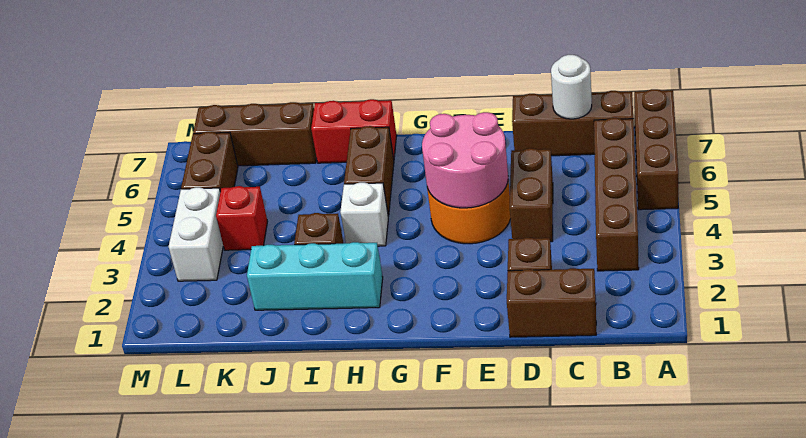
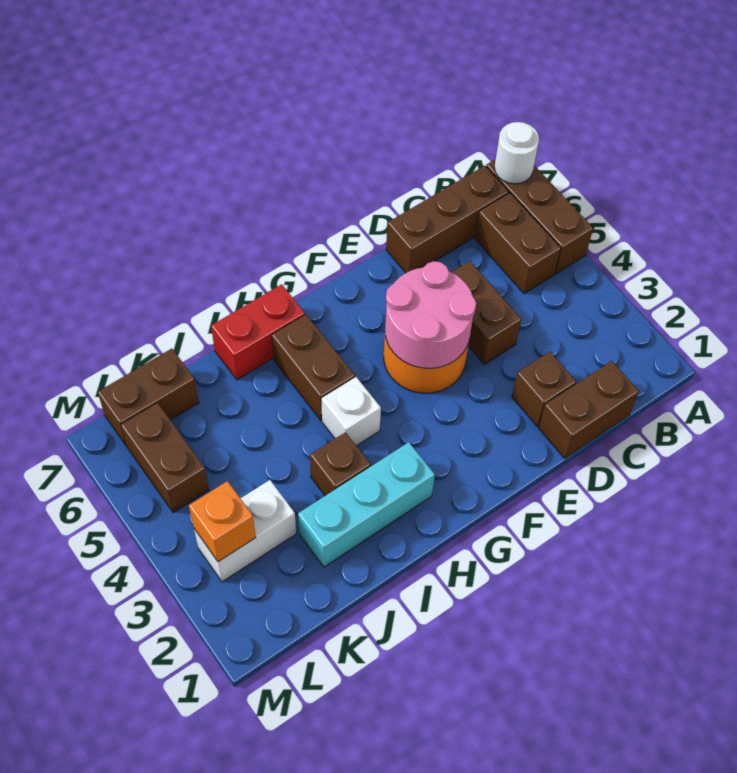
brown 1x4 brick [594,118,639,271] -> brown 1x2 brick [475,193,561,294]
white 1x1 round brick [551,55,592,119] -> white 1x1 round brick moved to [494,122,539,184]
brown 1x3 brick [193,102,317,166] -> brown 1x2 brick [98,349,199,446]
red 1x1 brick [216,186,268,250] -> none
white 1x2 brick [169,187,223,281] -> white 1x2 brick turned to [194,480,296,582]
none -> orange 1x1 brick [189,481,256,562]

